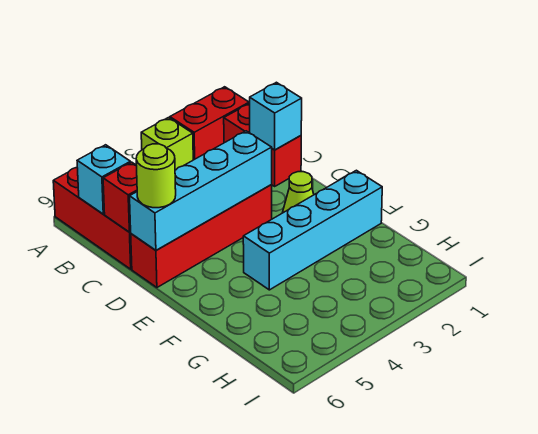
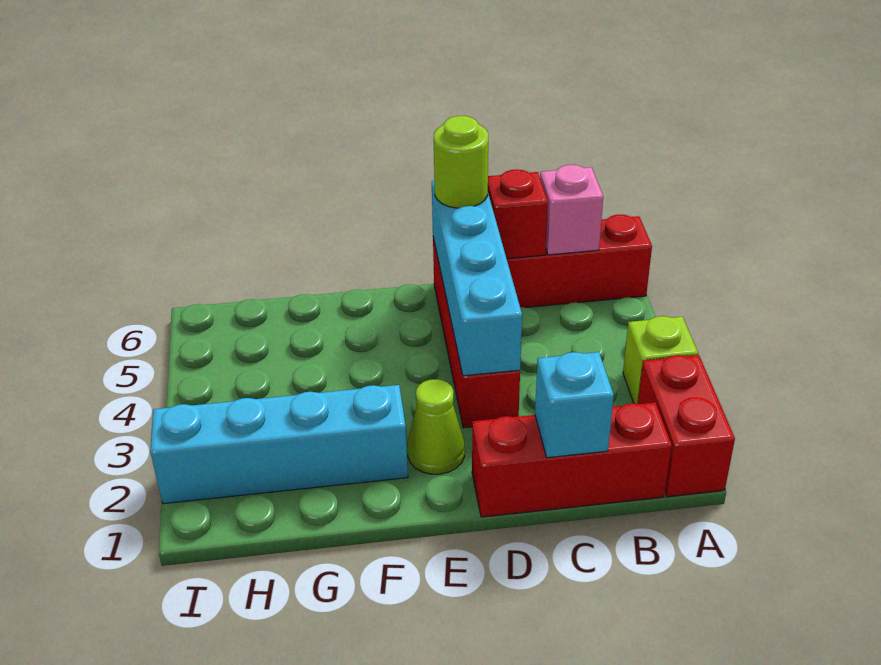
red 1x2 brick [224,103,301,186] -> red 1x3 brick [472,402,672,517]
cyan 1x1 brick [77,145,131,214] -> pink 1x1 brick [540,165,603,255]
cyan 1x4 brick [243,170,382,290] -> cyan 1x4 brick turned to [150,385,408,504]

